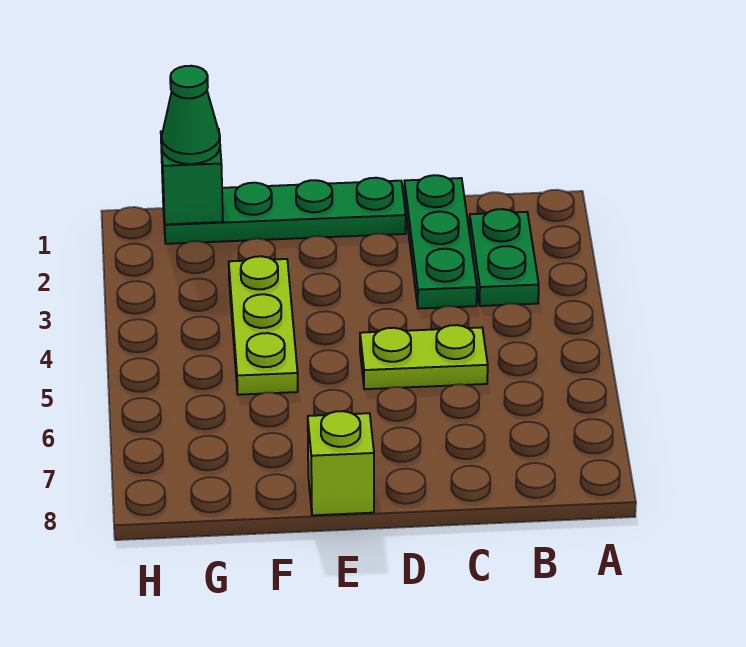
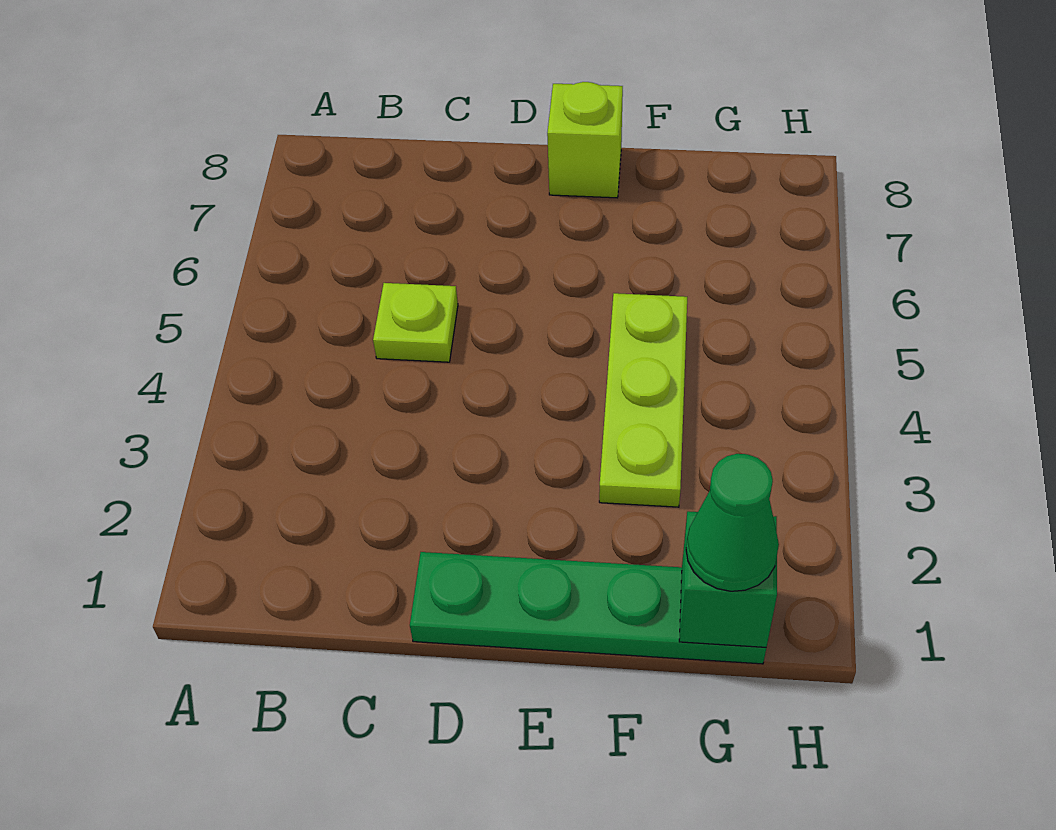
green 1x2 plate [469,209,539,306] -> none
green 1x3 plate [404,175,477,309] -> none
lime 1x2 plate [360,325,488,389] -> lime 1x1 plate [373,283,458,362]

